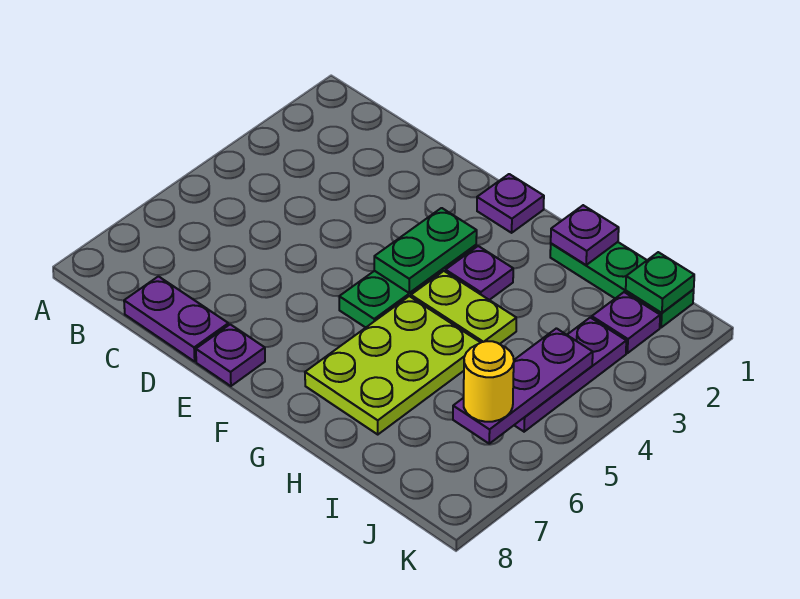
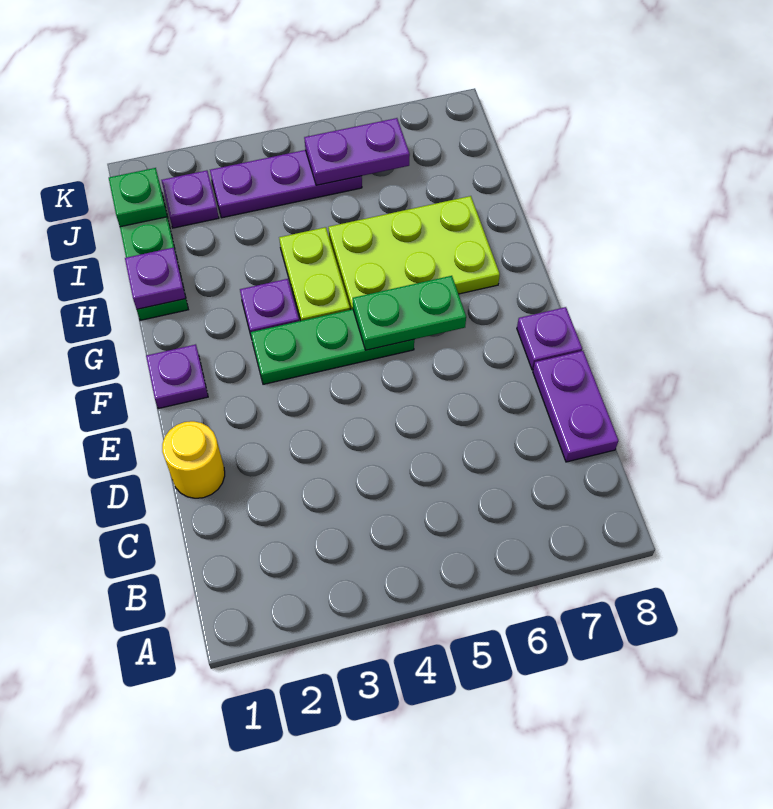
green 1x2 plate [374,208,477,293] -> green 1x2 plate moved to [353,276,466,350]
purple 1x3 plate [453,328,593,444] -> purple 1x2 plate [304,118,410,185]
yellow 1x1 round brick [464,341,514,422] -> yellow 1x1 round brick moved to [162,421,225,498]

